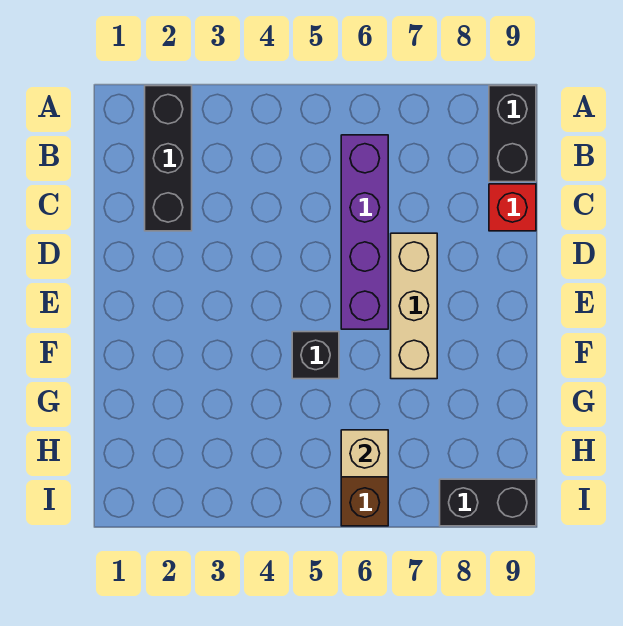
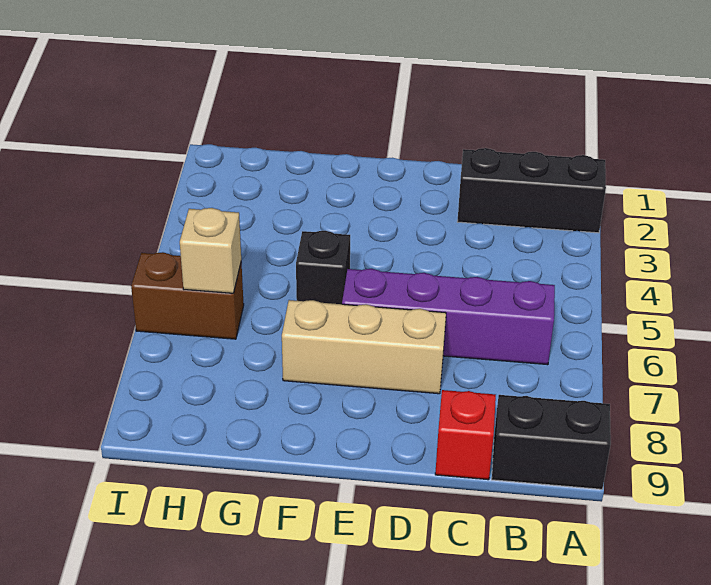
black 1x2 brick [440,479,536,526] -> none

